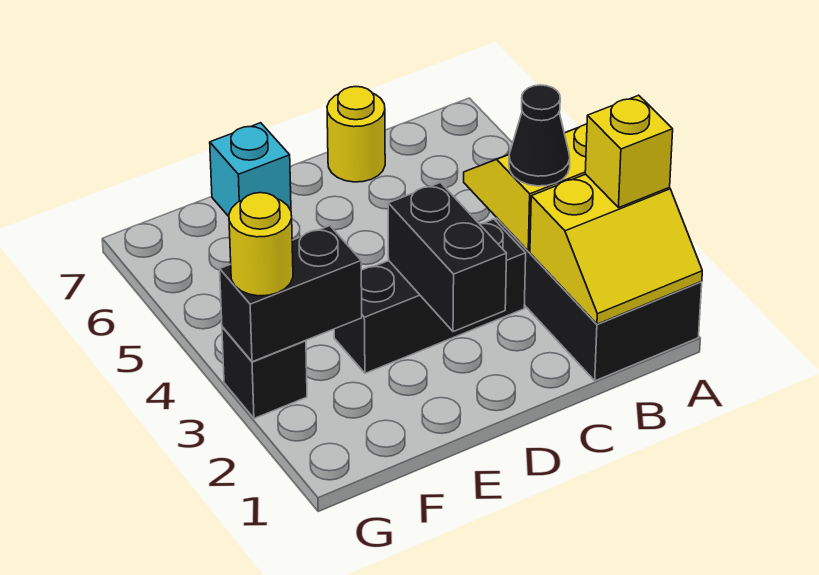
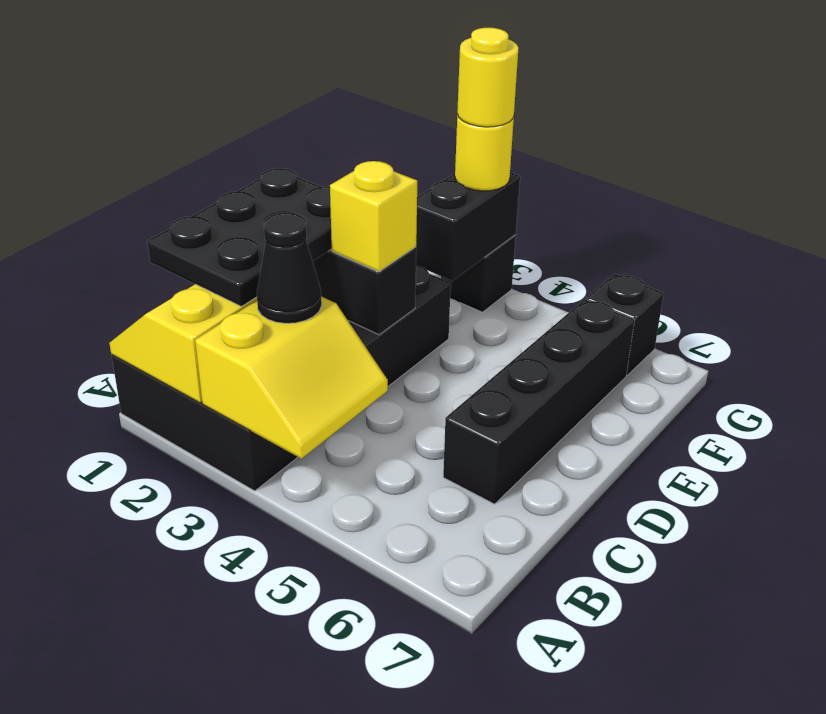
yellow 1x1 brick [585,95,673,207] -> yellow 1x1 brick moved to [330,161,417,272]
none -> black 2x3 plate [147,168,332,306]
none -> black 1x4 brick [443,299,635,504]
yellow 1x1 round brick [327,87,385,182] -> yellow 1x1 round brick moved to [457,28,518,127]
cyan 1x1 brick [210,123,291,216] -> none
none -> black 1x1 brick [586,274,664,375]

